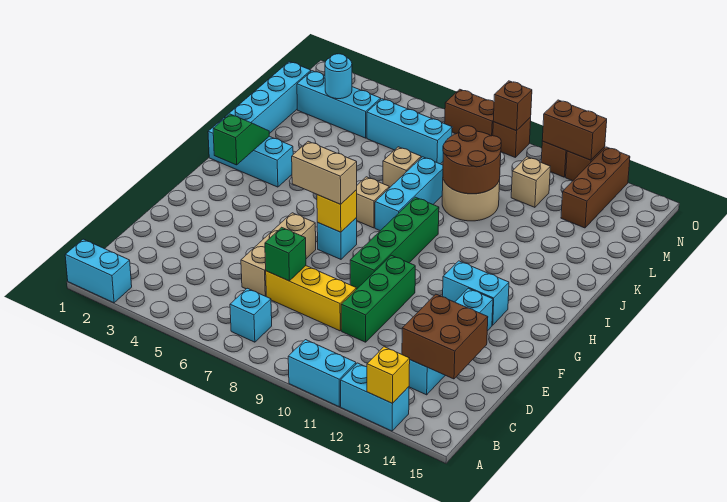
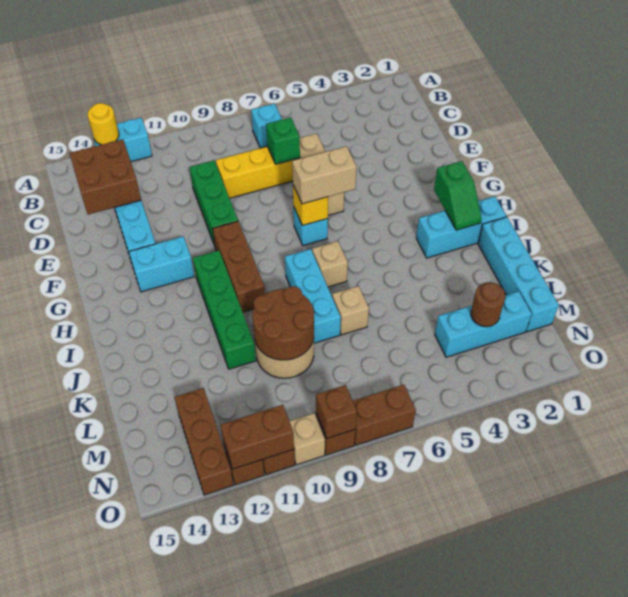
cyan 1x2 brick [65,239,132,303] -> none
cyan 1x2 brick [288,340,356,407] -> none
yellow 1x1 brick [367,347,410,403] -> yellow 1x1 round brick [88,103,119,145]
green 1x4 brick [350,197,439,289] -> green 1x4 brick moved to [193,250,256,369]
none -> brown 1x3 brick [213,221,265,312]
cyan 1x1 round brick [325,54,352,99] -> brown 1x1 round brick [471,282,505,327]
cyan 1x3 brick [367,99,452,164] -> none
tan 1x1 brick [511,157,550,207] -> tan 1x1 brick moved to [289,413,325,465]

